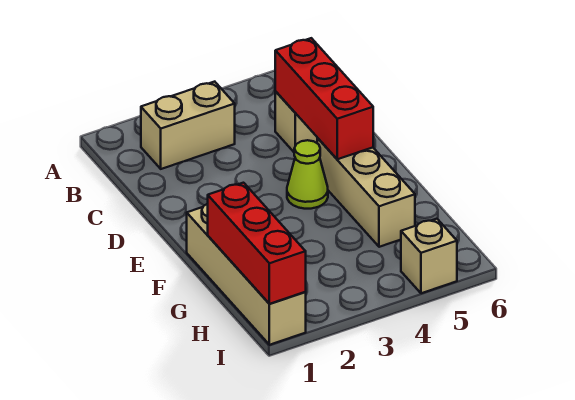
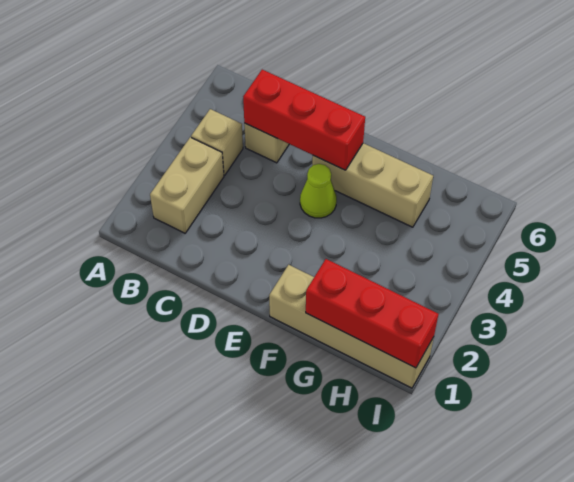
tan 1x1 brick [401,219,457,293] -> tan 1x1 brick moved to [191,109,243,175]

